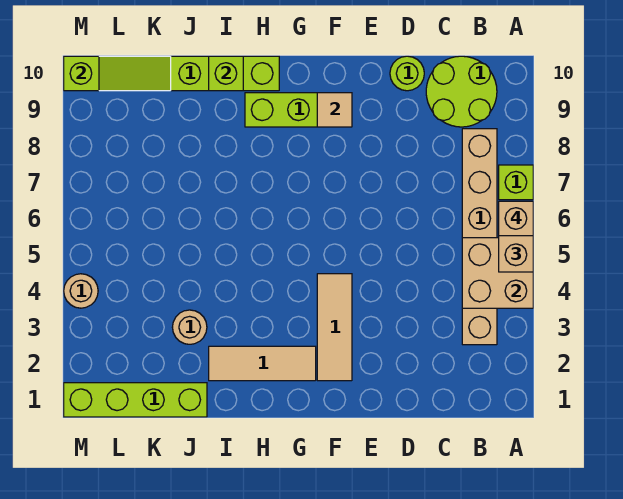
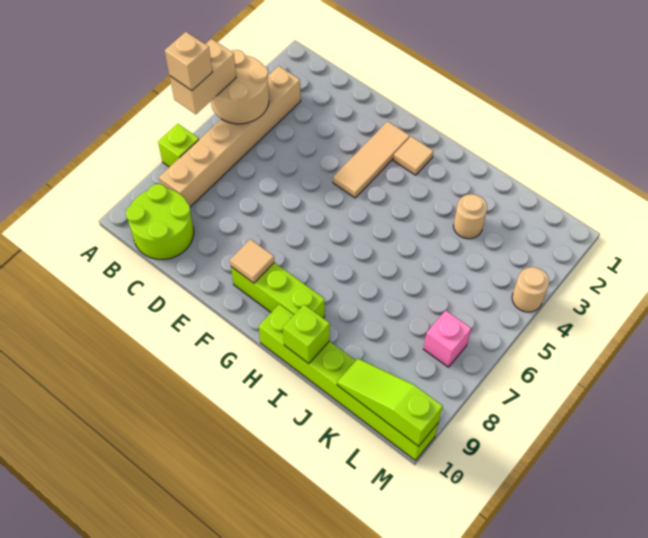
tan 2x2 brick [462,238,533,308] -> tan 2x2 round brick [211,50,269,124]
lime 1x1 round brick [390,56,424,91] -> none
tan 1x3 tile [209,346,316,381] -> tan 1x1 tile [393,137,434,175]
lime 1x4 brick [64,383,207,417] -> none
none -> pink 1x1 brick [424,310,471,367]

